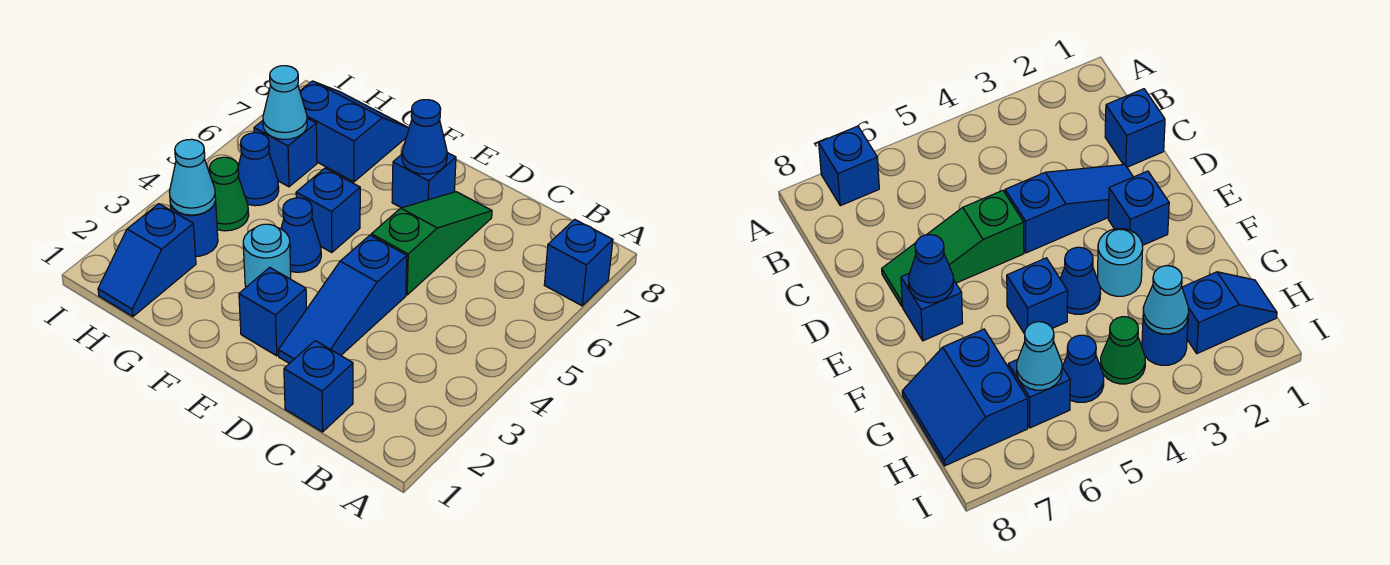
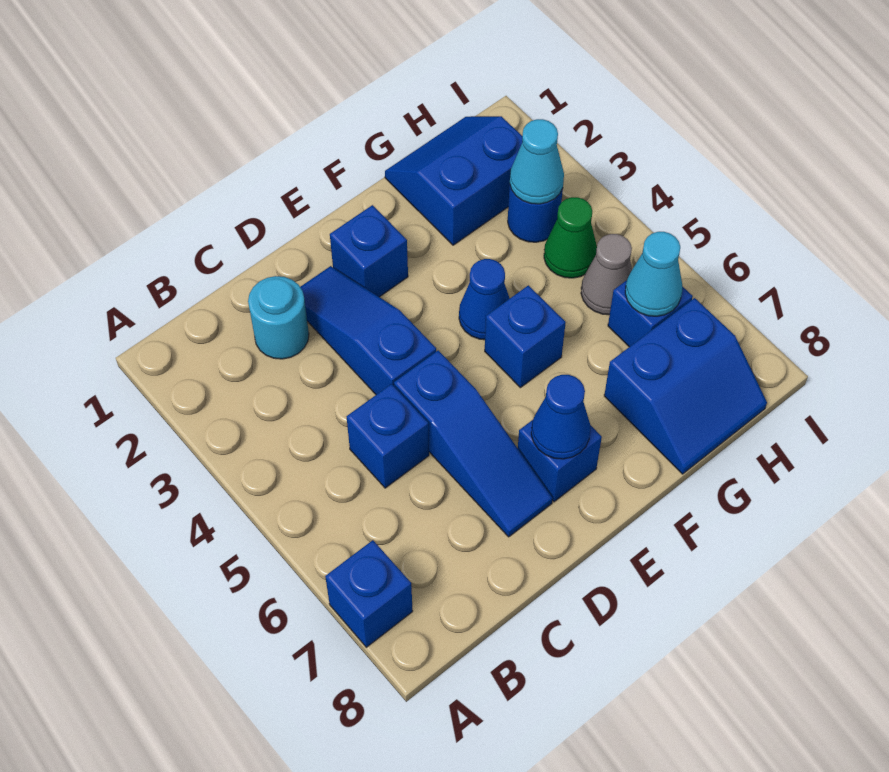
blue 1x1 brick [284,341,353,432] -> blue 1x1 brick moved to [347,384,429,488]
green 1x3 slope [371,192,492,295] -> blue 1x3 slope [394,350,553,537]
cyan 1x1 round brick [243,224,291,287] -> cyan 1x1 round brick moved to [248,276,309,359]
blue 1x2 slope [98,204,196,317] -> blue 2x2 slope [385,116,522,245]
blue 1x1 cone [238,133,279,206] -> grey 1x1 cone [581,234,632,315]

